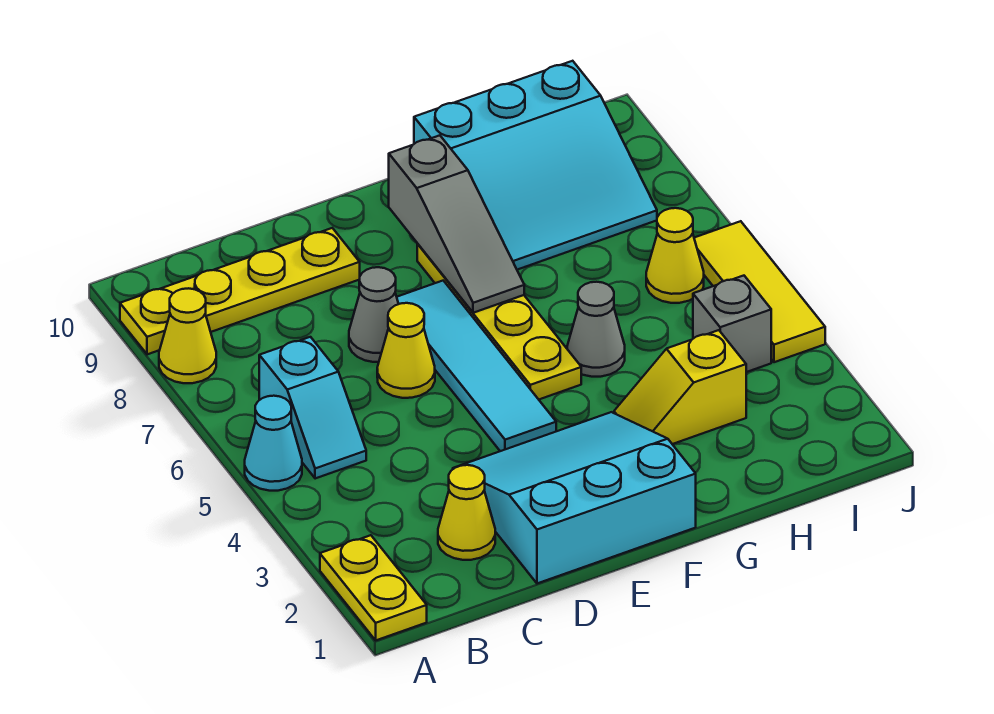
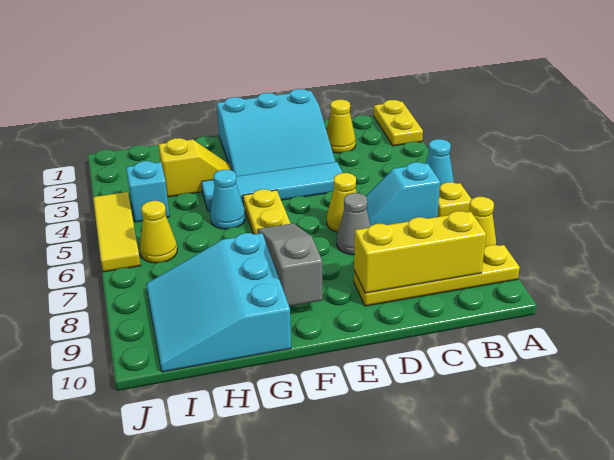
none -> yellow 1x1 plate [438,182,472,217]
cyan 1x2 slope [259,337,366,479] -> cyan 1x2 slope turned to [366,162,440,226]
none -> yellow 1x3 brick [354,211,486,293]
cyan 1x4 tile [397,281,556,451] -> cyan 1x4 tile turned to [201,162,343,211]
grey 1x1 cone [567,282,625,377] -> cyan 1x1 cone [210,170,245,229]
cyan 3x3 slope [414,61,657,270] -> cyan 3x3 slope turned to [146,233,291,372]
grey 1x1 brick [693,276,771,372] -> cyan 1x1 brick [126,161,170,222]

